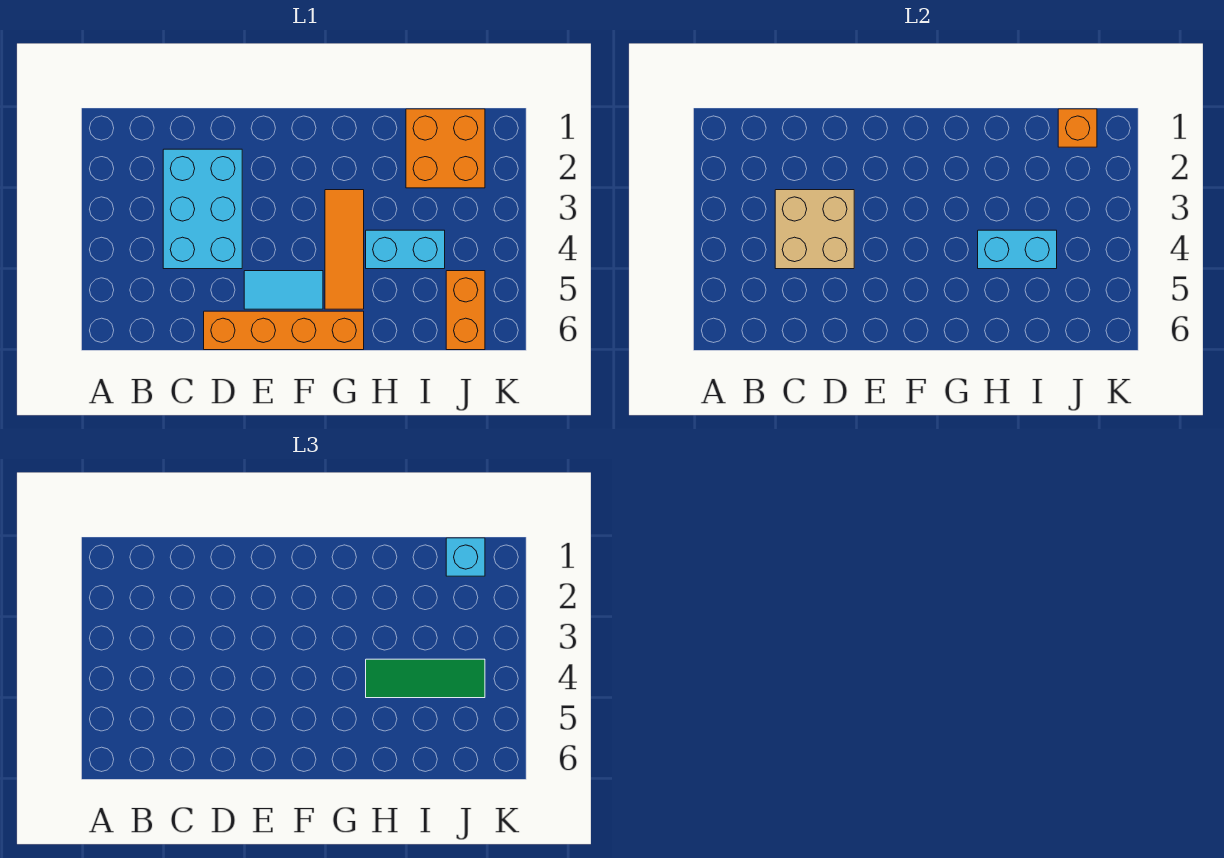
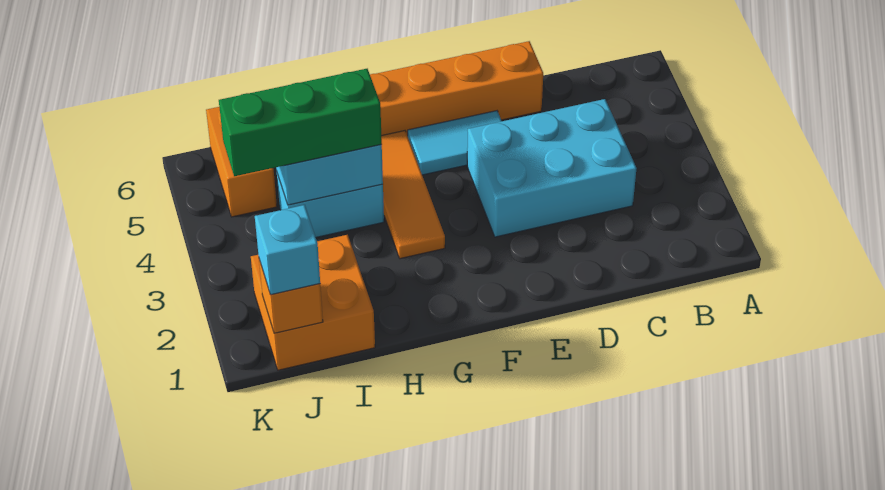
cyan 2x3 brick [163,149,242,269] -> cyan 2x3 brick turned to [467,99,637,237]
tan 2x2 brick [775,190,854,269] -> none
green 1x3 tile [366,659,485,698] -> green 1x3 brick [219,69,382,176]

